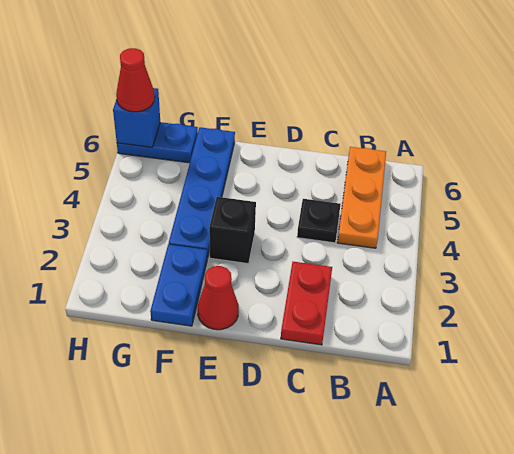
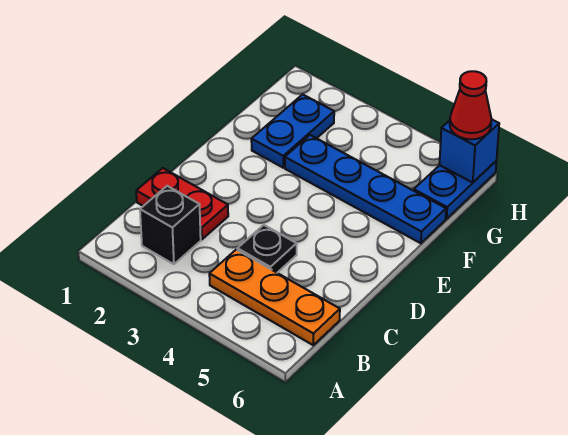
red 1x1 cone [198,266,239,330] -> none
black 1x1 brick [209,197,256,263] -> black 1x1 brick moved to [140,186,201,264]
blue 1x2 plate [150,244,207,326] -> blue 1x2 plate turned to [251,94,334,168]

